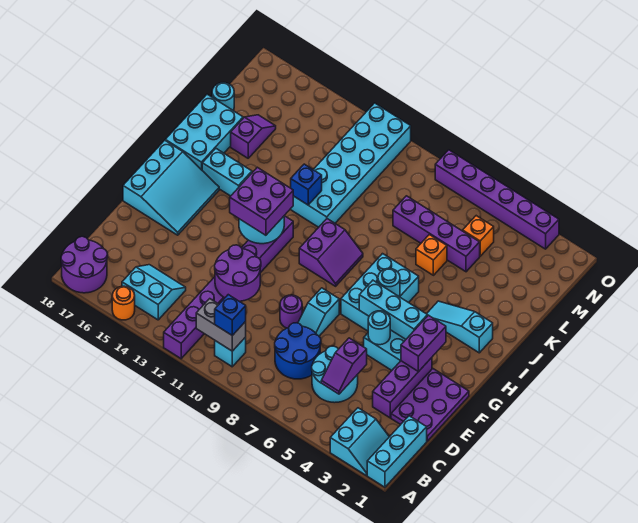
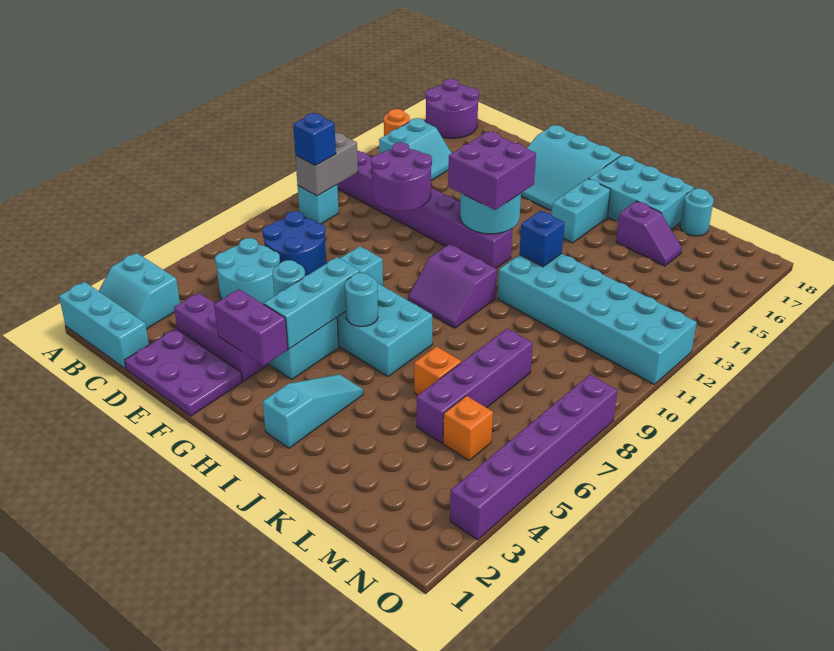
purple 1x2 slope [321,338,367,394] -> none
purple 1x1 round brick [280,295,302,328] -> none

